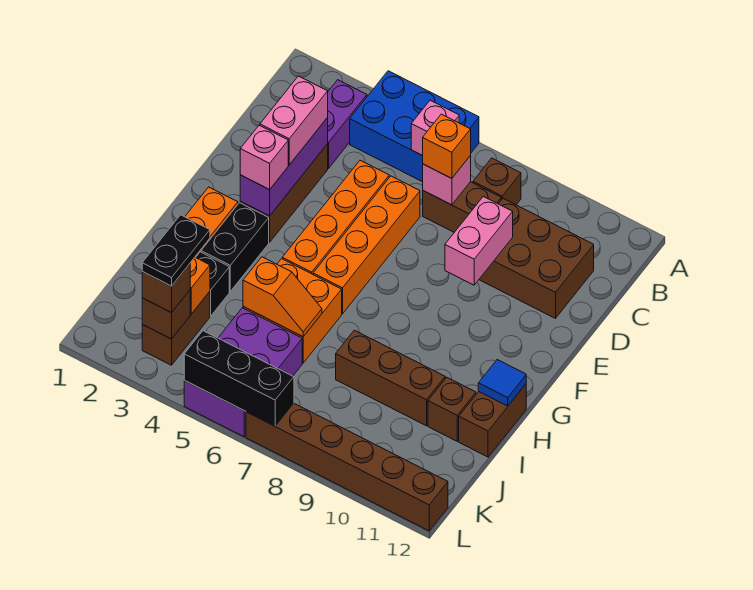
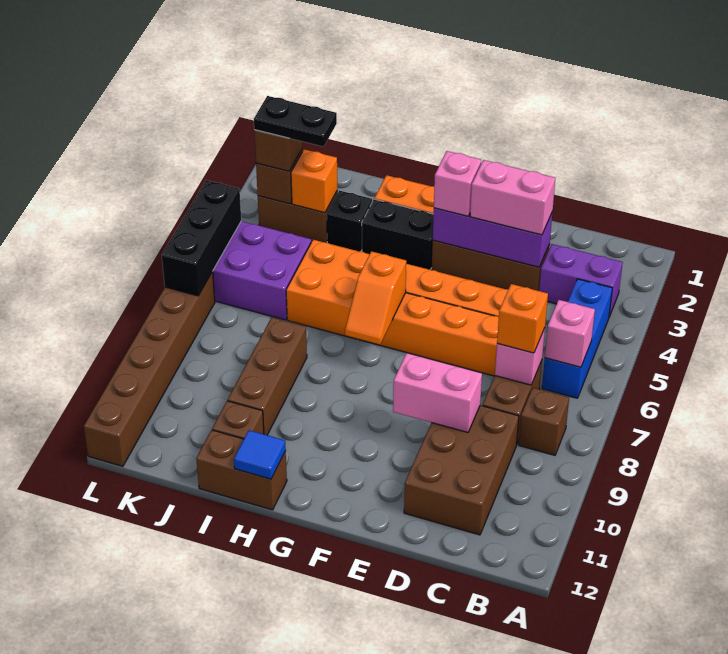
blue 2x3 brick [350,71,479,182] -> blue 1x3 brick [542,279,612,398]
orange 1x2 slope [243,257,322,337] -> orange 1x2 slope moved to [345,251,406,345]

